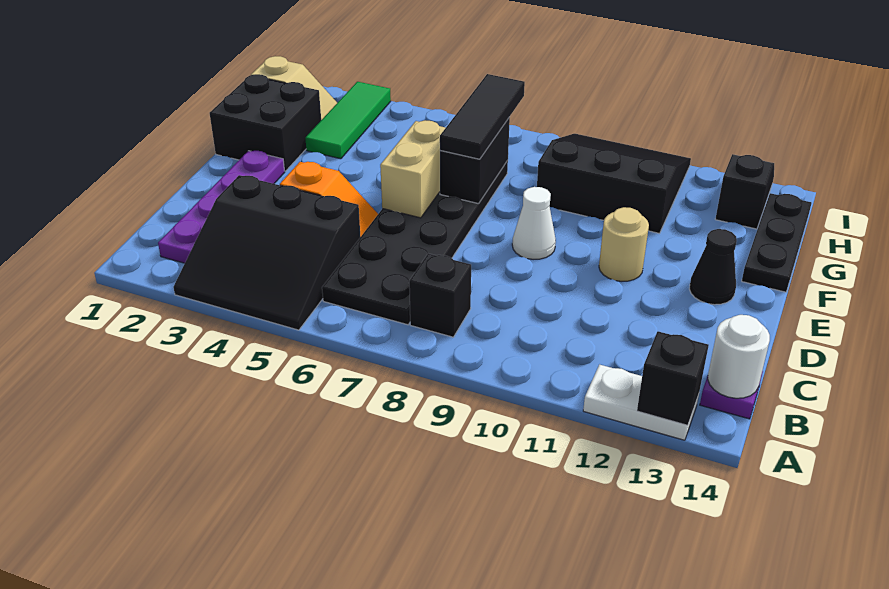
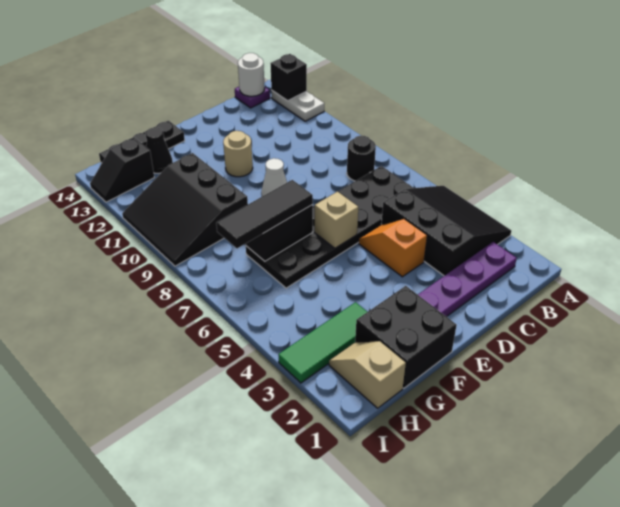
black 1x1 brick [409,253,471,337] -> black 1x1 round brick [347,136,376,181]
tan 1x2 brick [380,120,446,218] -> tan 1x1 brick [315,191,358,248]
black 1x1 cone [689,229,737,305] -> black 1x1 cone moved to [145,127,173,173]

